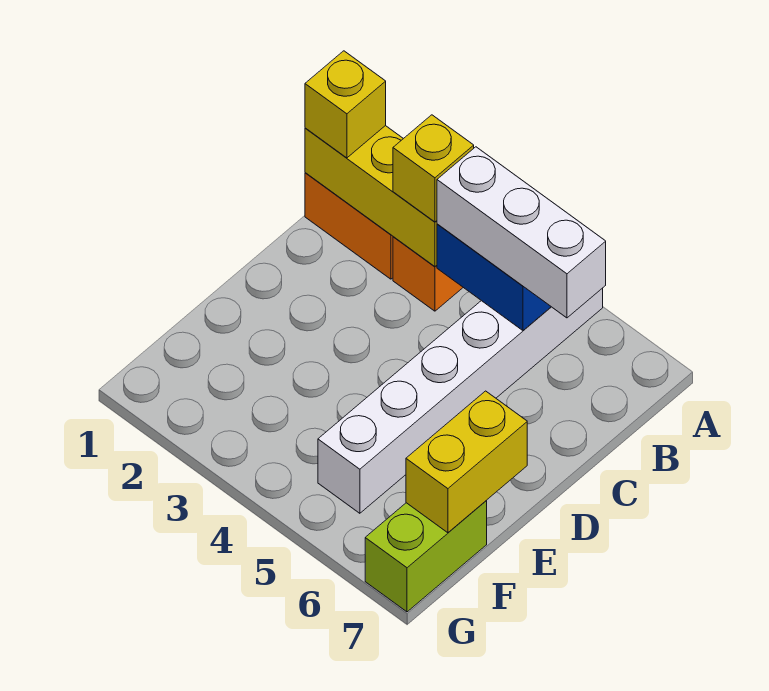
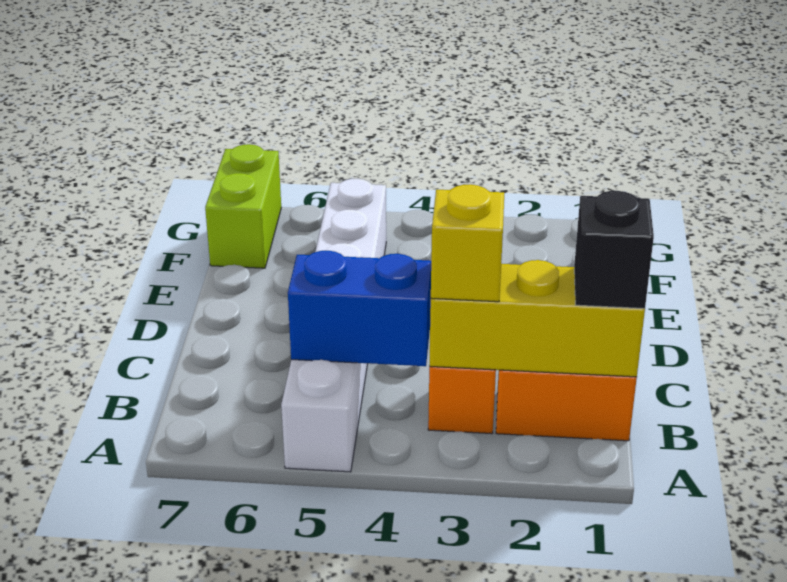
yellow 1x1 brick [305,51,386,158] -> black 1x1 brick [574,191,654,309]
white 1x3 brick [437,147,606,318] -> none
yellow 1x2 brick [406,391,527,533] -> none

